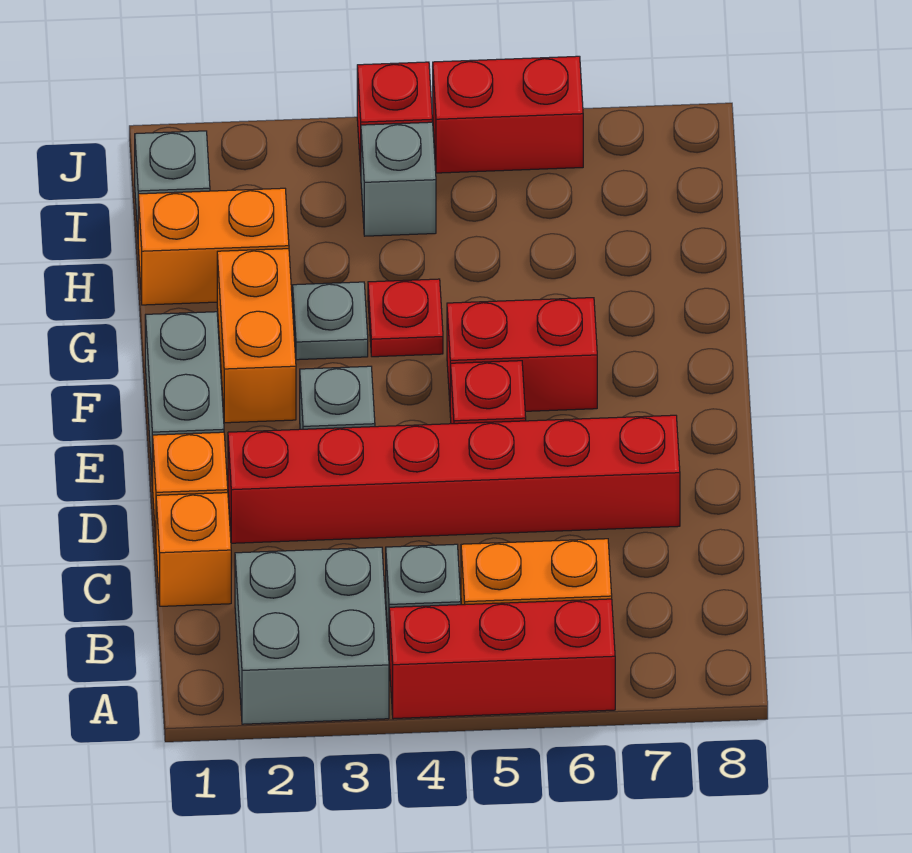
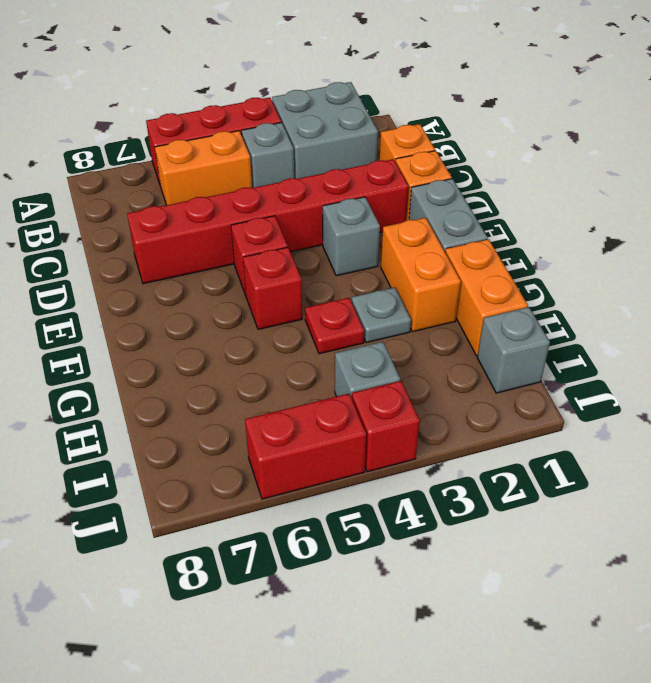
red 1x2 brick [447,298,597,411] -> red 1x1 brick [243,247,302,329]
orange 1x2 brick [138,188,289,305] -> orange 1x2 brick turned to [445,239,528,356]

